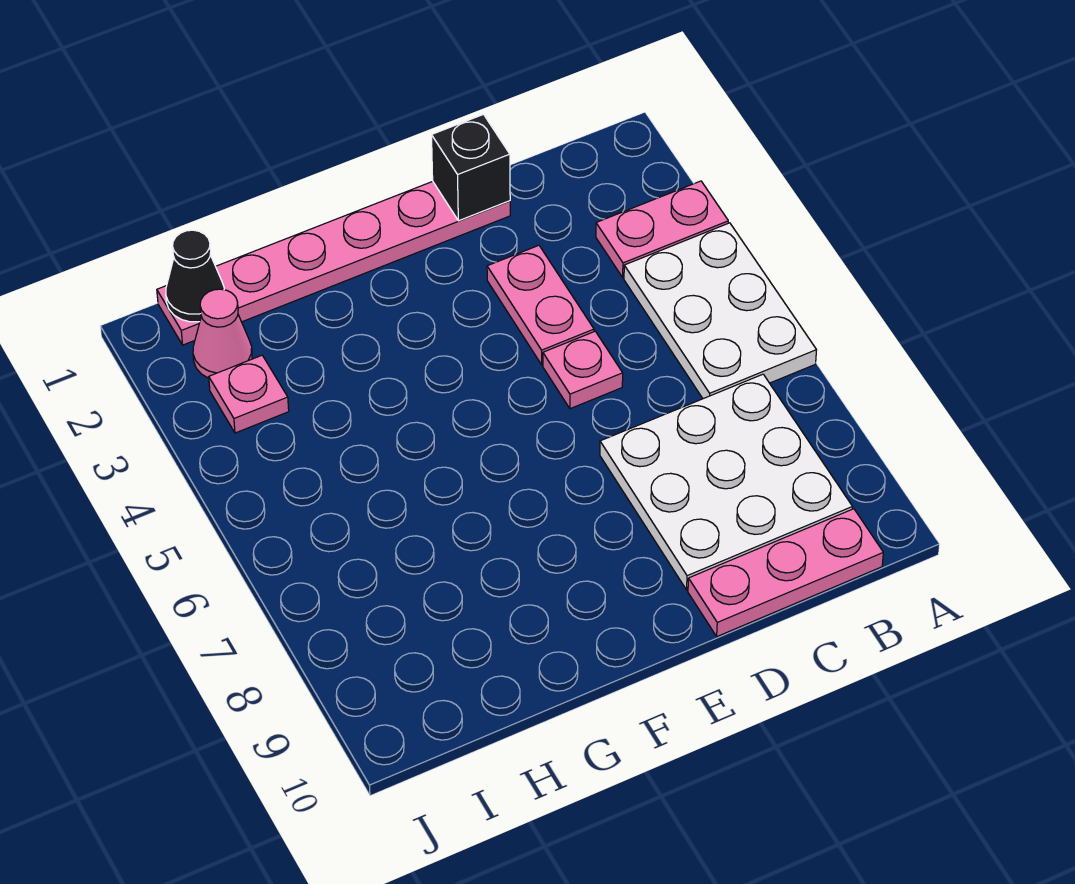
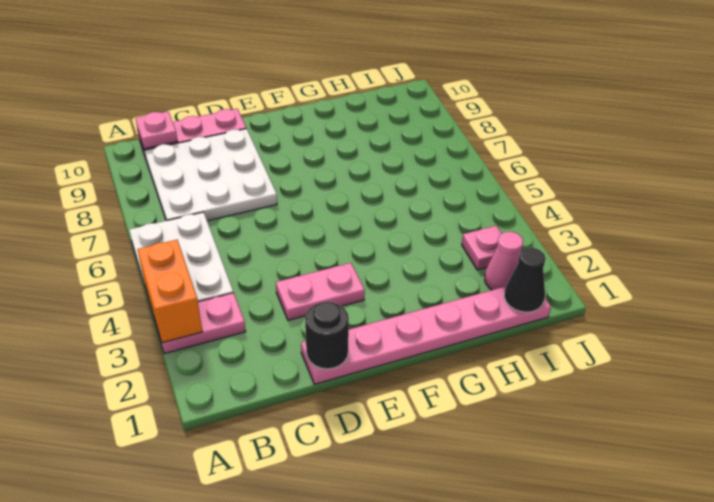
none -> orange 1x2 brick [137,240,202,343]
black 1x1 brick [432,114,510,221] -> black 1x1 round brick [305,302,349,369]
pink 1x2 plate [487,245,594,365] -> pink 1x2 plate turned to [276,263,365,320]
pink 1x1 plate [543,331,623,409] -> pink 1x1 plate moved to [135,111,178,149]

